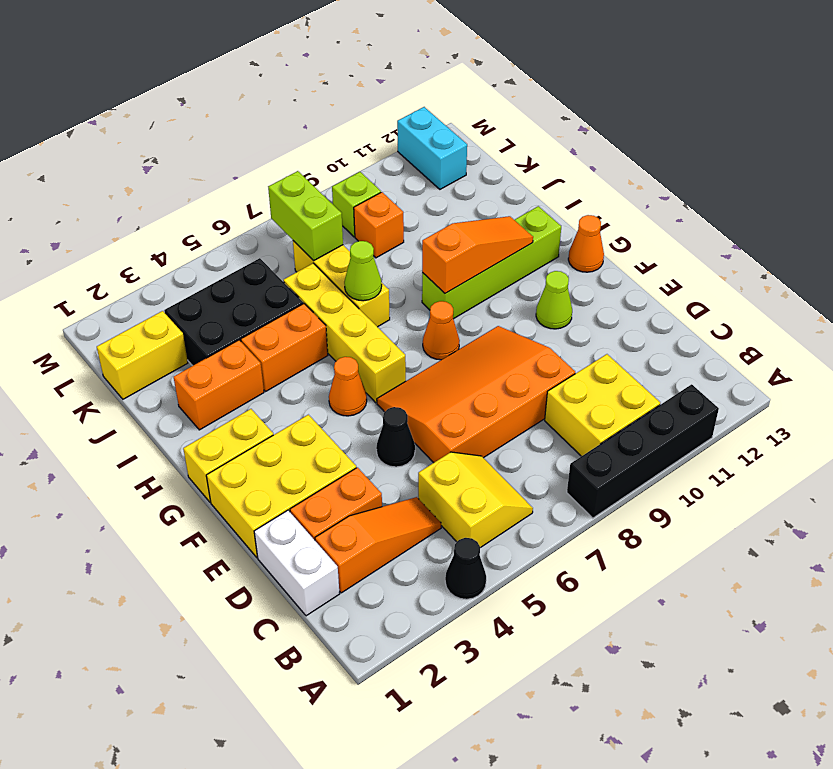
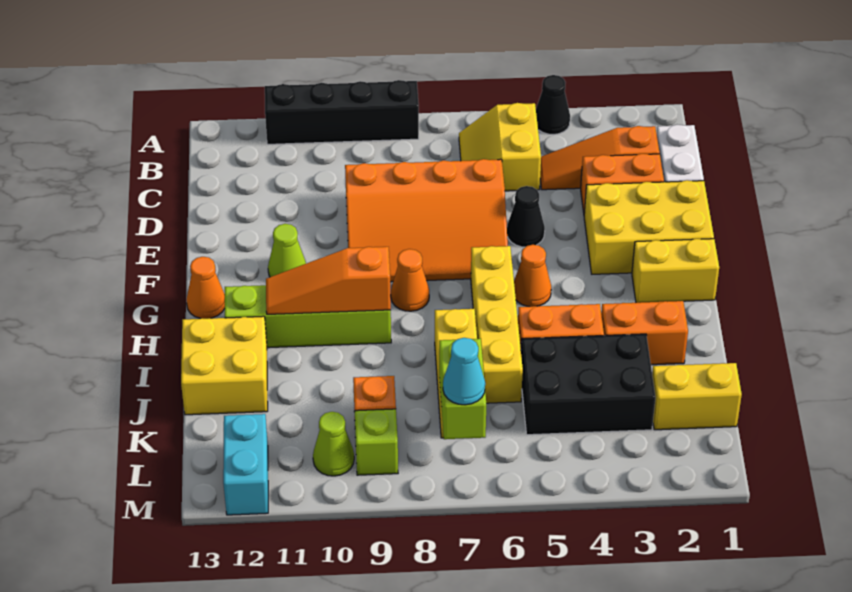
yellow 2x2 brick [545,354,660,456] -> yellow 2x2 brick moved to [181,316,268,415]
lime 1x1 cone [344,241,382,301] -> lime 1x1 cone moved to [313,412,354,476]
none -> cyan 1x1 cone [443,338,485,405]

